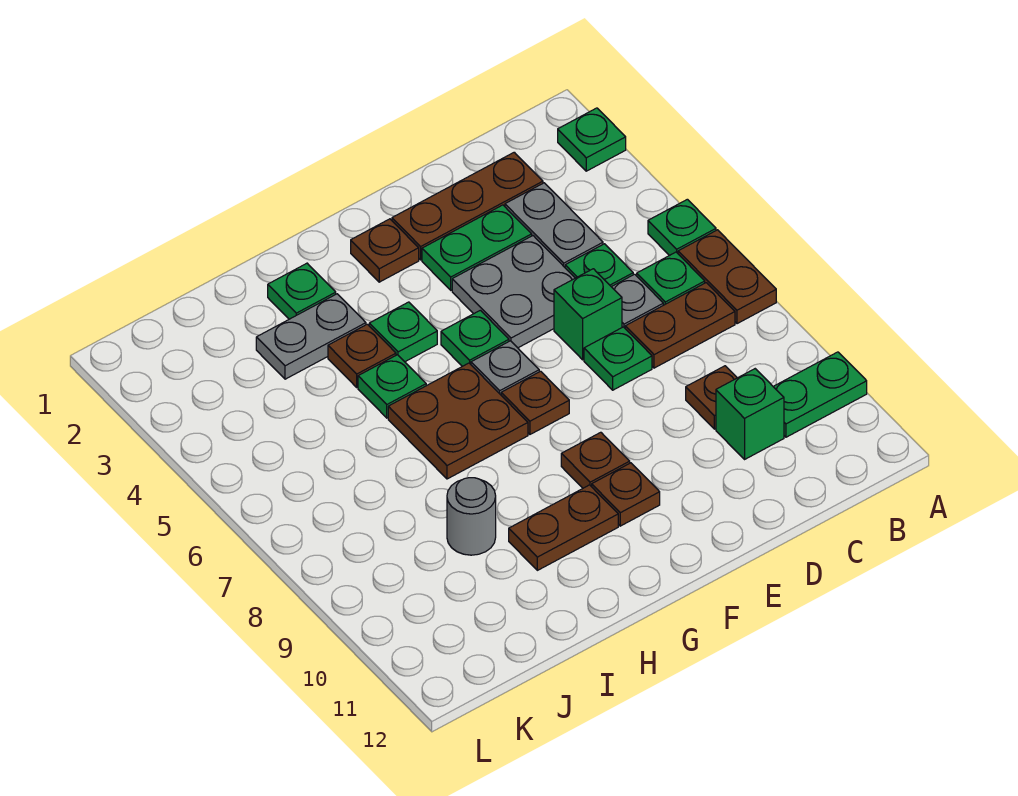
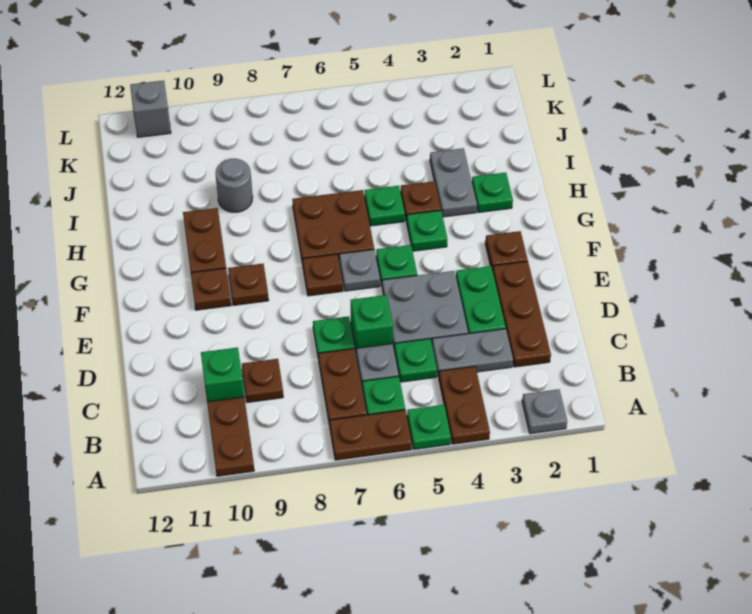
green 1x1 plate [558,108,626,171] -> grey 1x1 plate [522,389,567,434]
none -> brown 1x2 plate [439,366,490,444]
green 1x2 plate [773,352,867,437] -> brown 1x2 plate [207,397,254,476]
none -> grey 1x1 brick [130,81,171,137]

